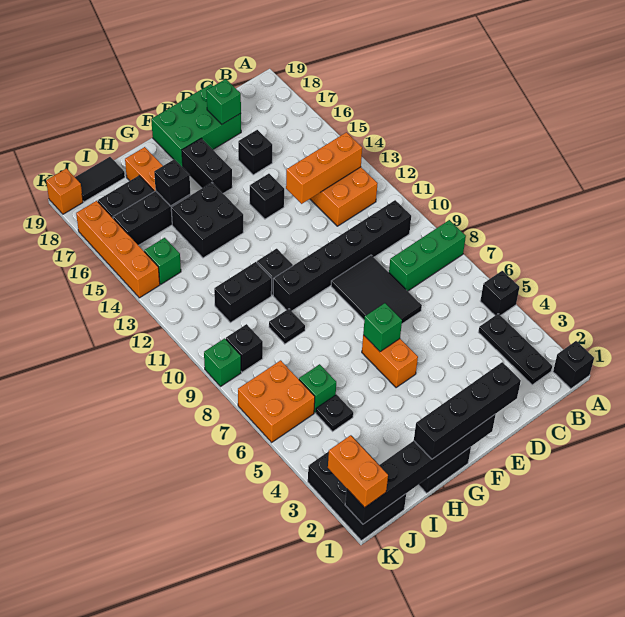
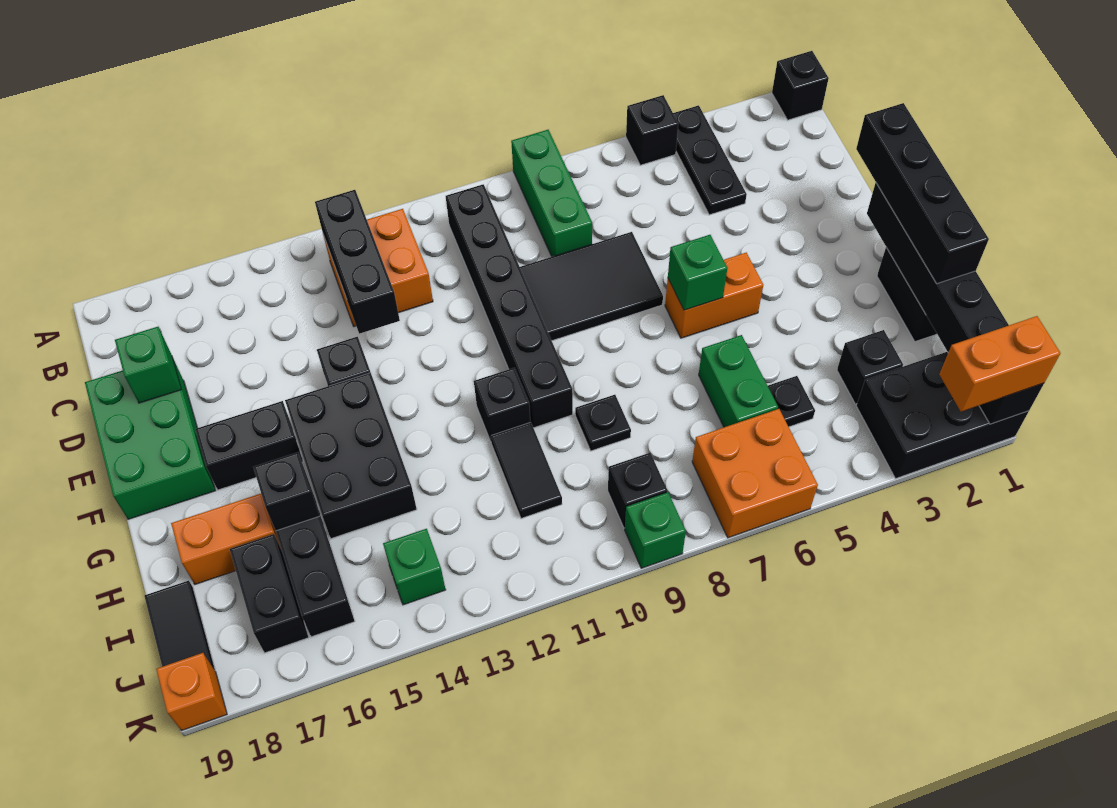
black 1x3 plate [478,314,552,385] -> black 1x3 plate turned to [673,105,747,215]
orange 1x3 brick [286,132,362,204] -> black 1x3 brick [315,190,400,334]
black 1x1 brick [238,130,272,175] -> black 1x1 brick moved to [837,330,903,404]
black 2x2 brick [171,183,243,258] -> black 2x3 brick [285,373,417,539]
black 1x2 brick [214,262,272,323] -> black 1x2 tile [491,422,562,518]
green 1x1 brick [299,364,336,413] -> green 1x2 brick [699,335,778,427]
orange 1x4 brick [76,201,160,298] -> none

